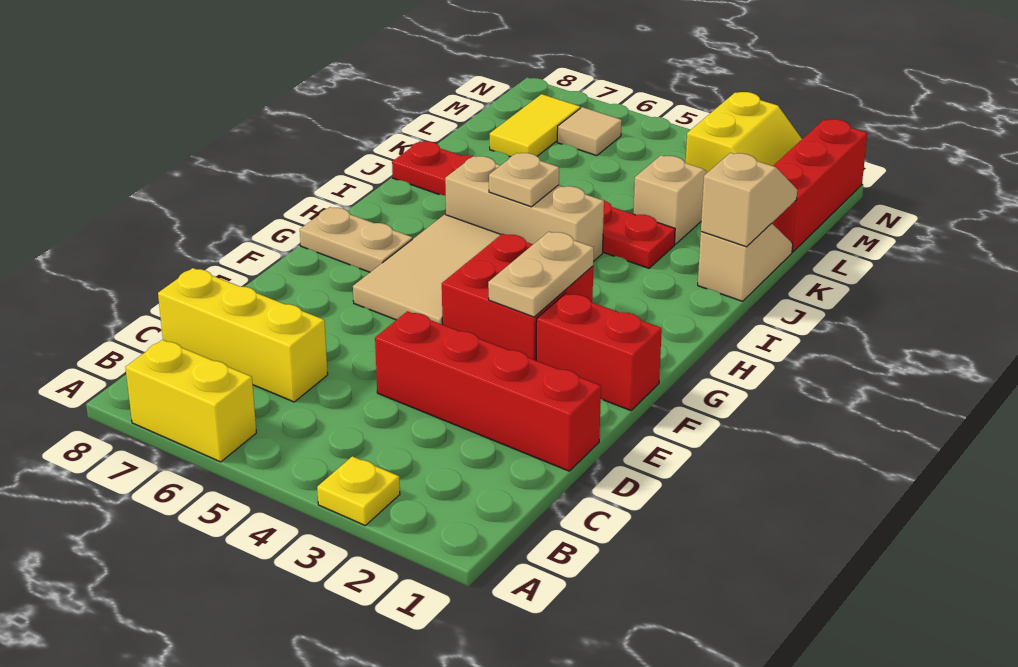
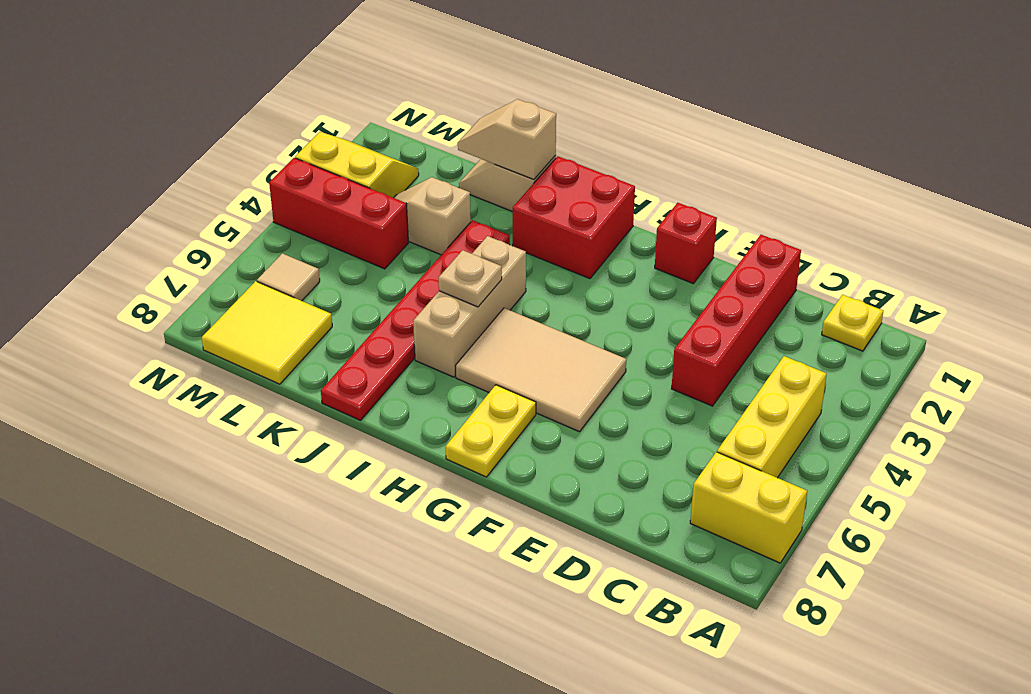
yellow 1x1 plate [317,456,400,525] -> yellow 1x1 plate moved to [822,295,883,351]
yellow 1x2 brick [125,340,256,462] -> yellow 1x2 brick turned to [690,452,807,563]
yellow 1x3 brick [158,268,328,402] -> yellow 1x3 brick moved to [717,356,827,478]
red 1x2 brick [536,293,662,411] -> red 1x1 brick [655,203,717,283]
red 2x2 brick [442,234,593,360] -> red 2x2 brick moved to [513,156,635,279]
tan 1x2 plate [488,232,594,317] -> none
tan 1x2 plate [300,207,412,272] -> yellow 1x2 plate [446,385,536,477]
red 1x3 brick [772,119,867,252] -> red 1x3 brick moved to [269,158,408,269]
yellow 1x2 tile [490,94,580,157] -> yellow 2x2 tile [202,281,332,384]

